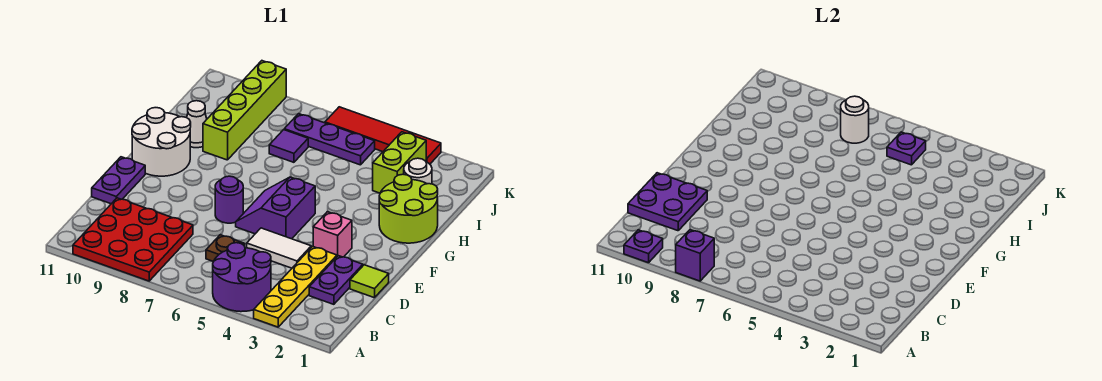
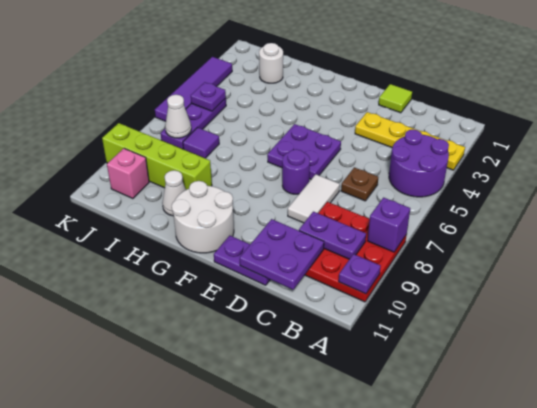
purple 1x2 plate [309,256,363,304] -> purple 1x2 plate moved to [299,212,366,259]
white 1x2 tile [247,228,311,268] -> white 1x2 tile moved to [288,174,340,223]
pink 1x1 brick [313,212,352,257] -> pink 1x1 brick moved to [107,148,149,199]
purple 2x2 slope [236,177,315,239] -> purple 2x2 plate [267,124,341,179]
lime 2x2 round brick [379,174,438,243] -> none
lime 1x2 brick [373,132,426,193] -> none
white 1x1 round brick [841,96,869,143] -> white 1x1 cone [165,95,191,138]
red 1x4 tile [325,107,441,164] -> purple 1x4 tile [155,57,232,121]

